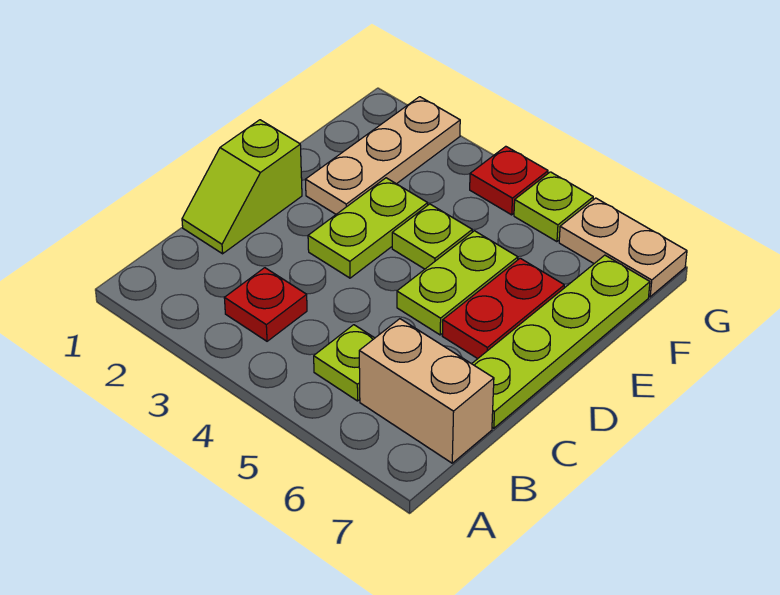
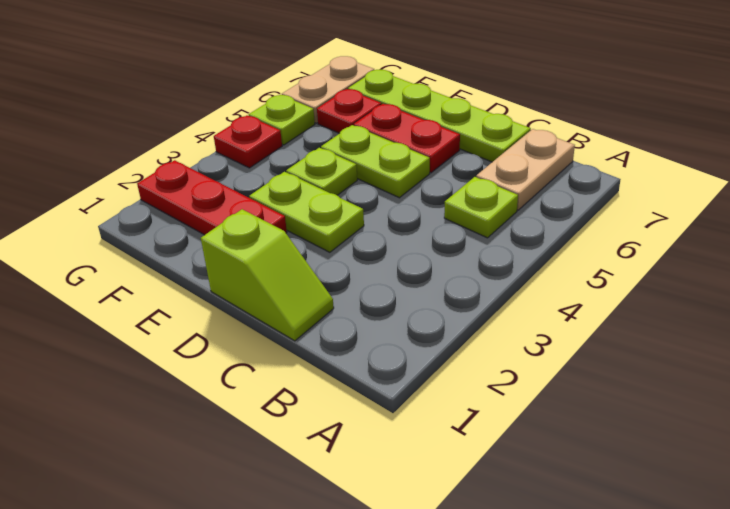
red 1x1 plate [224,268,307,341] -> red 1x1 plate moved to [317,89,381,133]
tan 1x2 brick [359,319,494,463] -> tan 1x2 plate [476,129,575,210]
tan 1x3 plate [306,97,460,214] -> red 1x3 plate [137,160,287,235]

